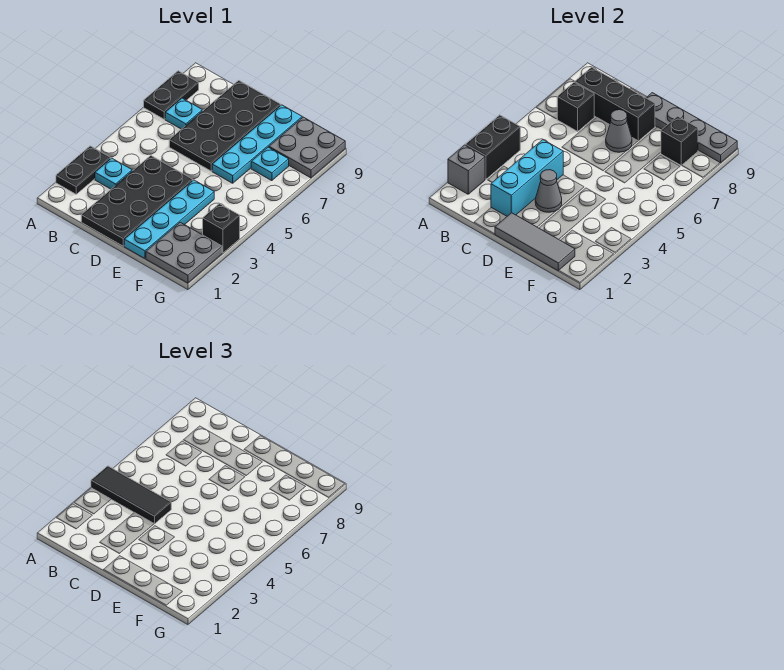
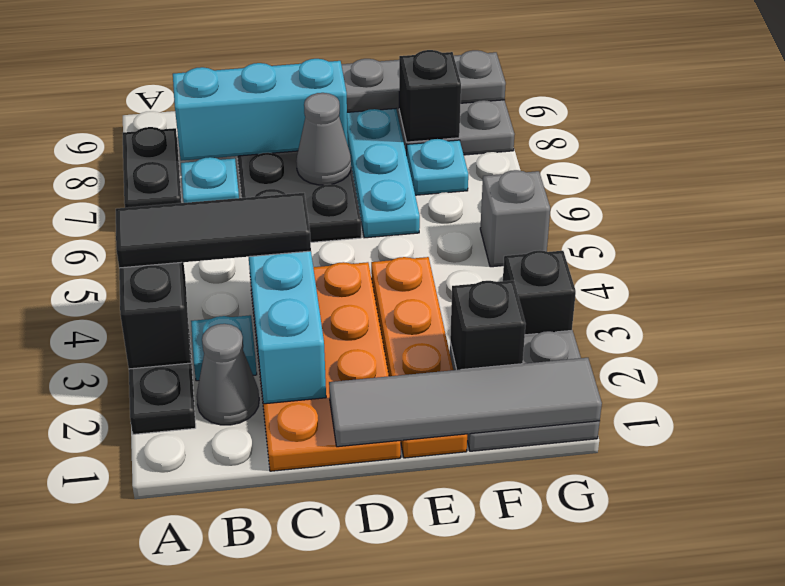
grey 1x1 brick [448,145,485,194] -> grey 1x1 brick moved to [480,170,550,267]
black 1x1 brick [557,82,594,131] -> black 1x1 brick moved to [450,280,526,370]
black 1x3 brick [575,67,655,141] -> cyan 1x3 brick [173,59,348,161]
black 2x4 plate [81,156,193,246] -> orange 2x4 plate [250,262,401,471]
grey 1x3 tile [495,213,575,271] -> grey 1x4 tile [329,358,602,447]
grey 1x1 cone [535,170,562,212] -> grey 1x1 cone moved to [196,324,259,425]
cyan 1x4 plate [124,180,214,258] -> orange 1x4 plate [371,257,467,458]

